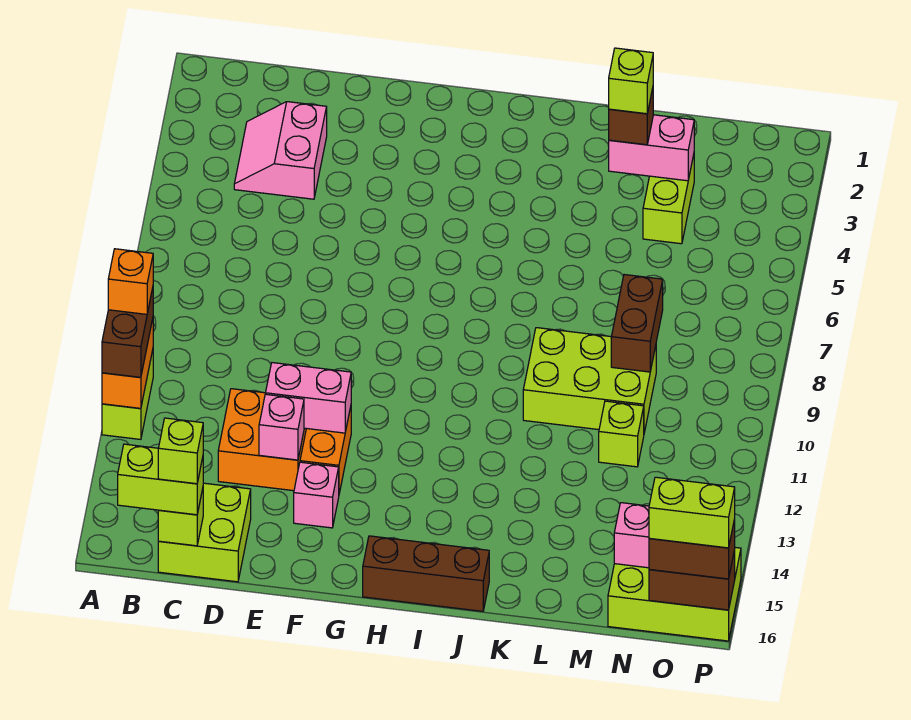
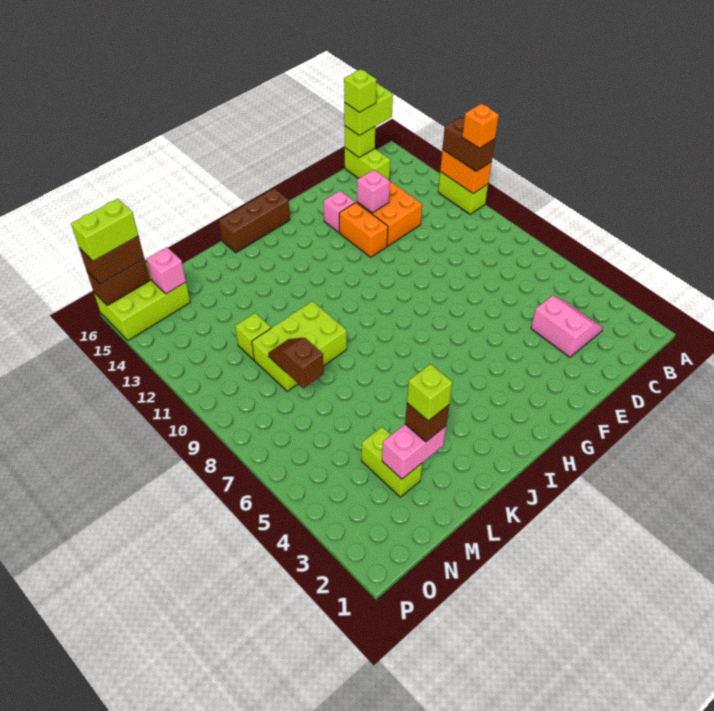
lime 2x2 brick [158,483,251,582] -> lime 1x2 brick [345,148,390,180]
pink 1x2 brick [265,363,351,433] -> none
brown 1x2 brick [611,275,663,372] -> brown 1x2 slope [268,338,324,388]

